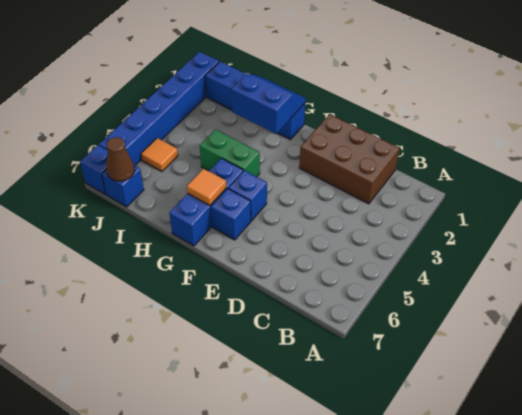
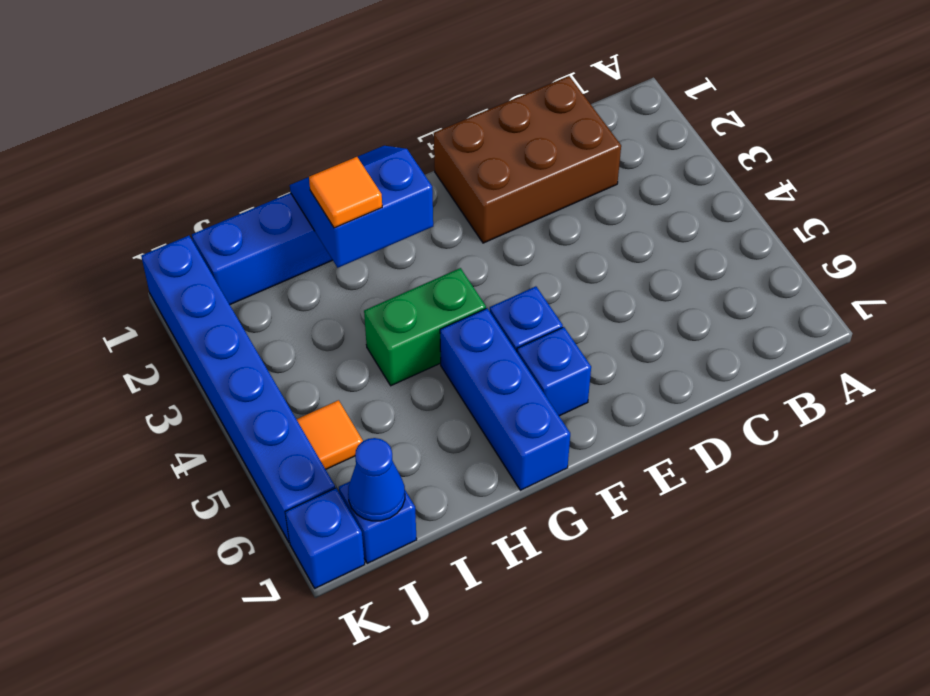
orange 1x1 tile [187,169,226,205] -> orange 1x1 tile moved to [309,157,382,228]
brown 1x1 cone [106,137,135,181] -> blue 1x1 cone [348,438,405,521]

